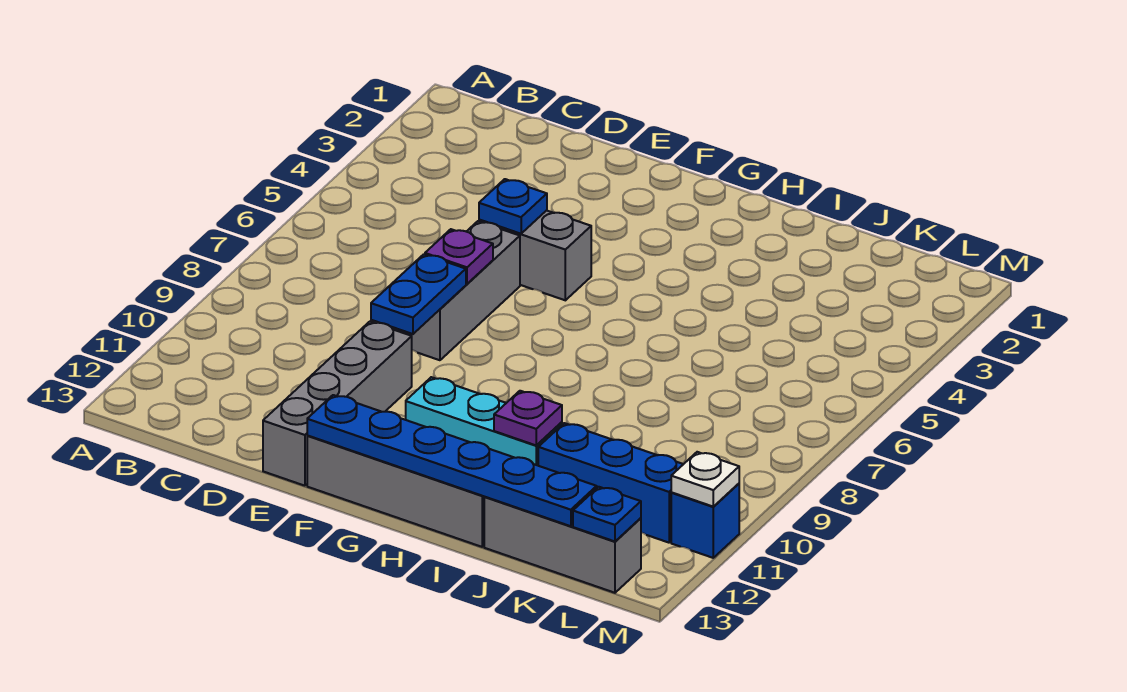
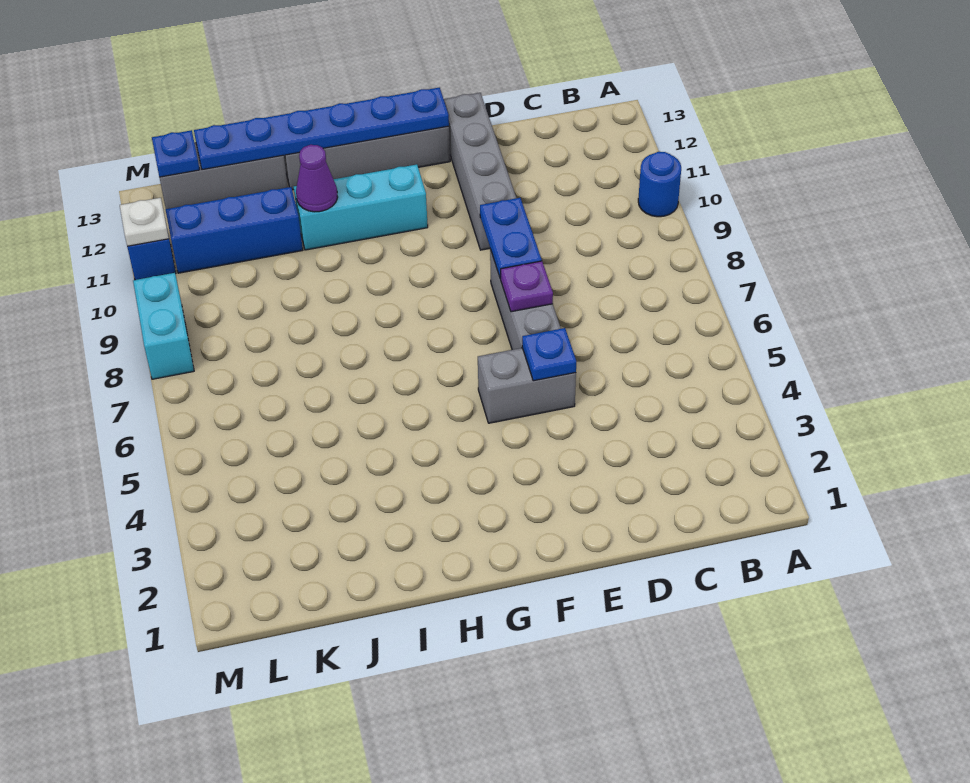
none -> blue 1x1 round brick [638,152,681,217]
purple 1x1 plate [494,391,562,445] -> purple 1x1 cone [296,145,338,212]
none -> cyan 1x2 brick [133,273,194,379]

